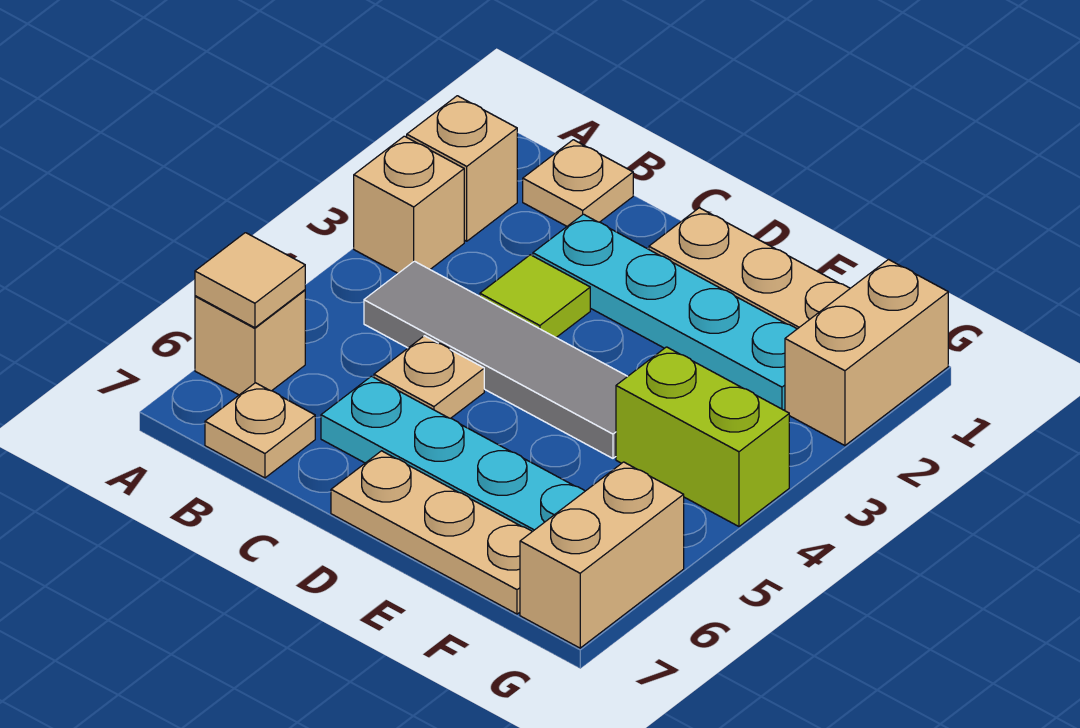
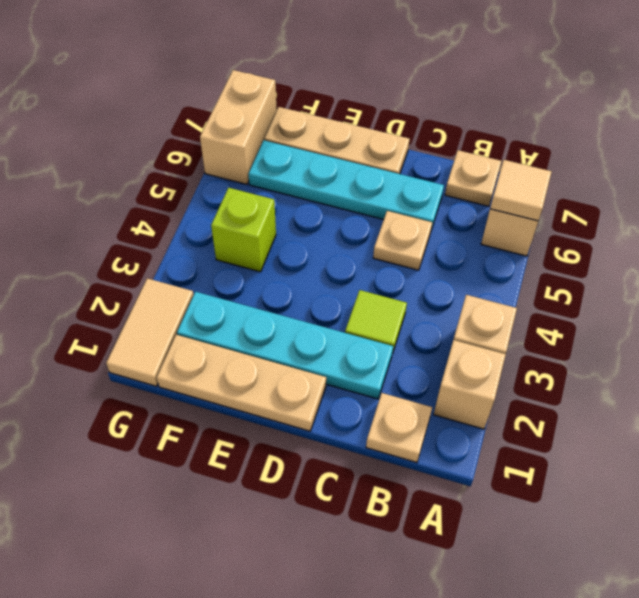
grey 1x4 tile [364,261,628,458] -> none
lime 1x2 brick [616,347,789,526] -> lime 1x1 brick [211,188,276,272]
tan 1x2 brick [785,260,948,446] -> tan 1x2 tile [106,278,194,386]

